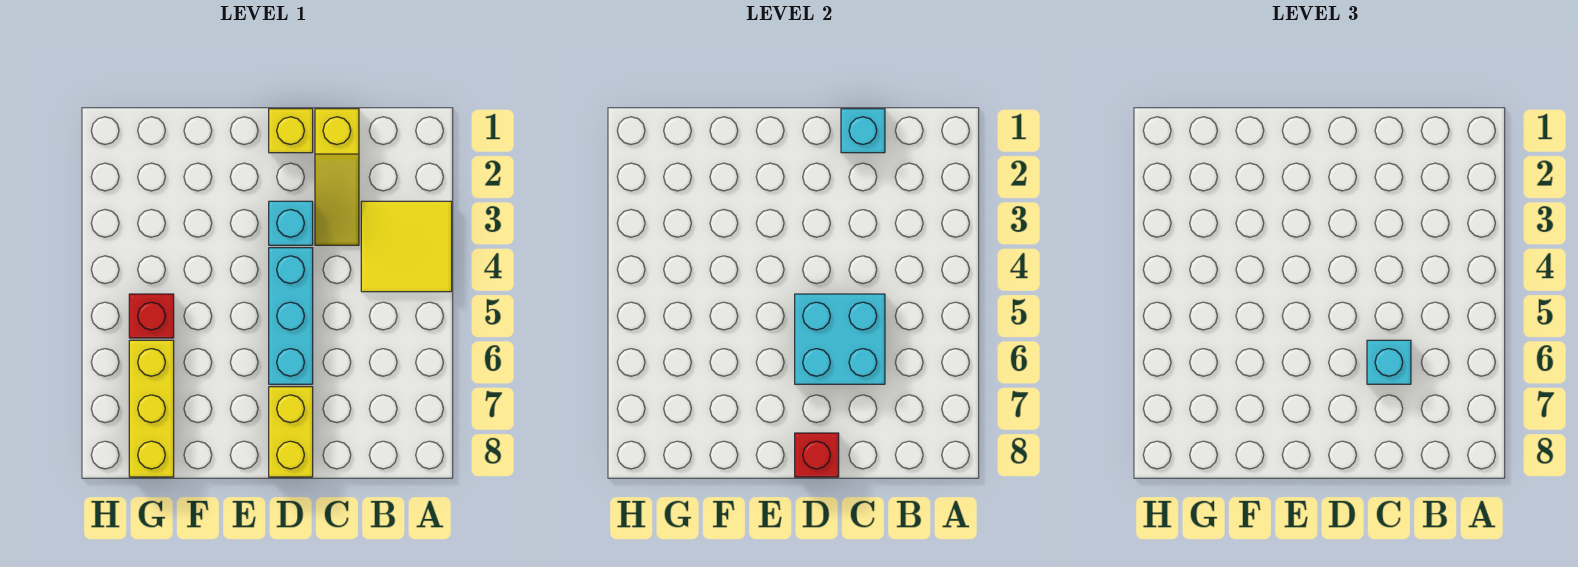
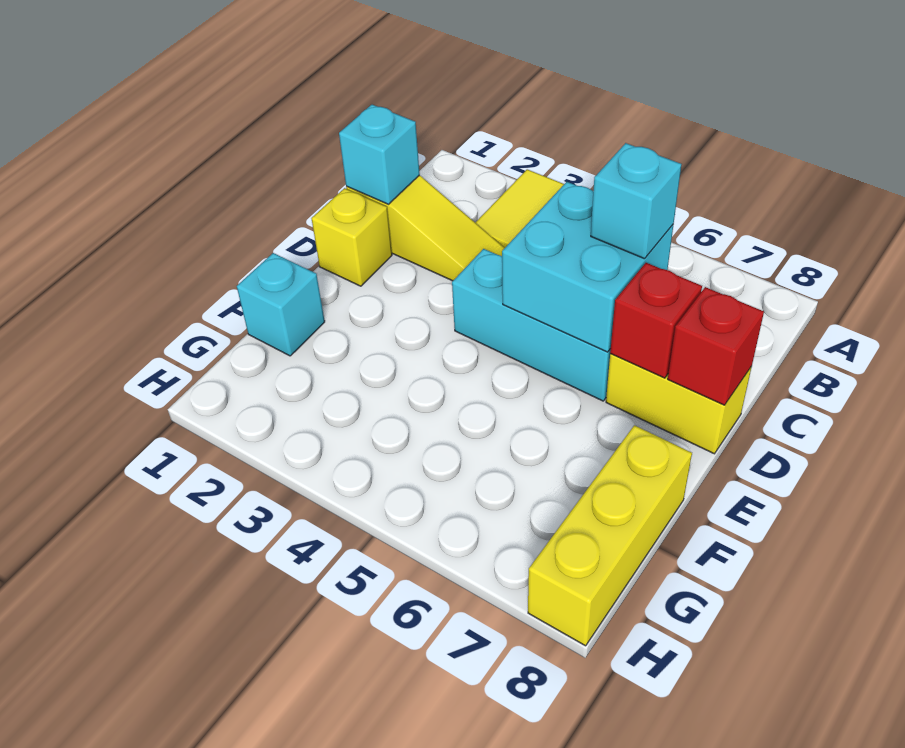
cyan 1x1 brick [269,201,313,245] -> cyan 1x1 brick moved to [237,253,325,356]
red 1x1 brick [129,294,174,338] -> red 1x1 brick moved to [610,263,702,378]
yellow 1x3 brick [129,340,174,477] -> yellow 1x3 brick turned to [528,425,692,646]

